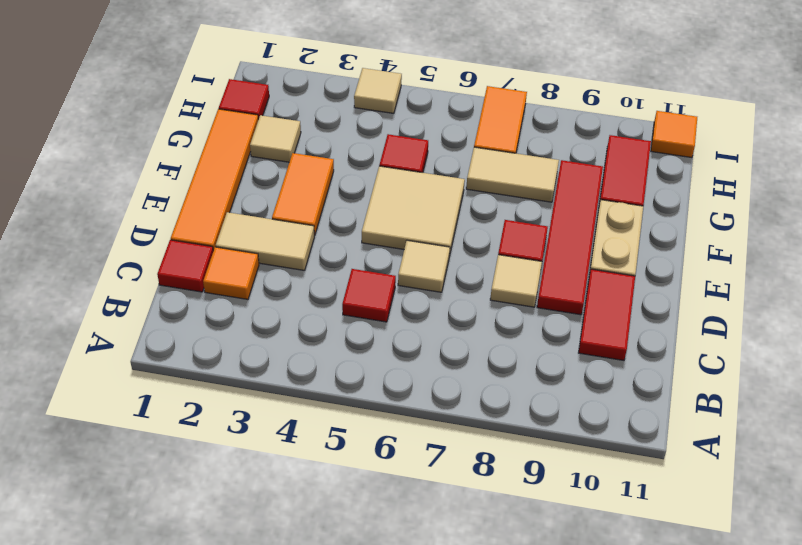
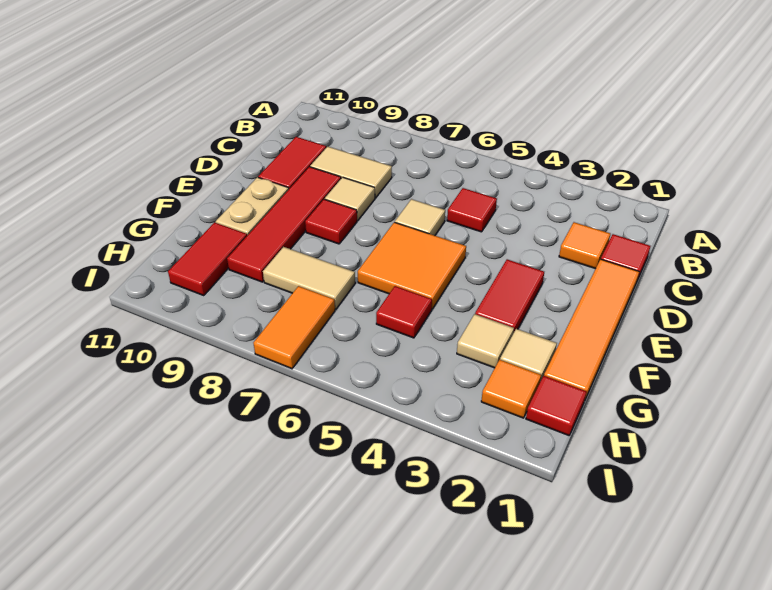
tan 1x2 tile [216,212,314,270] -> tan 1x2 tile moved to [310,147,392,198]
orange 1x2 tile [272,153,334,235] -> red 1x2 tile [475,259,544,333]
tan 2x2 tile [362,166,465,256] -> orange 2x2 tile [358,222,466,309]
tan 1x1 tile [354,68,402,113] -> tan 1x1 tile moved to [457,314,514,368]
orange 1x1 tile [651,111,697,158] -> orange 1x1 tile moved to [481,360,541,418]

